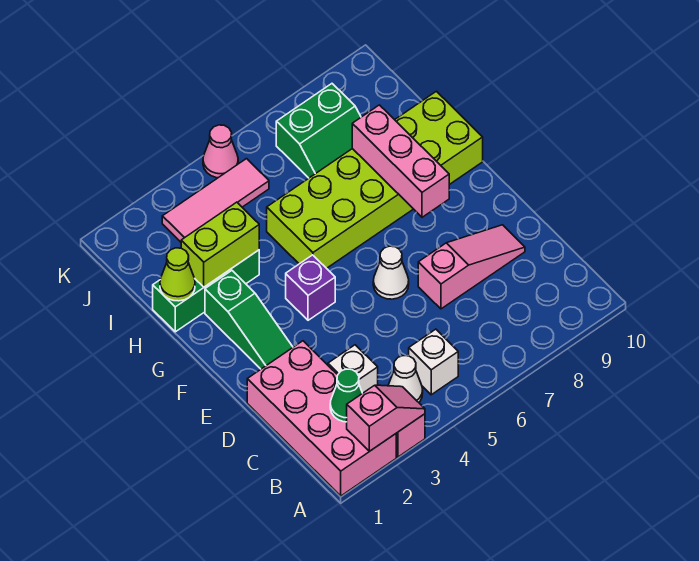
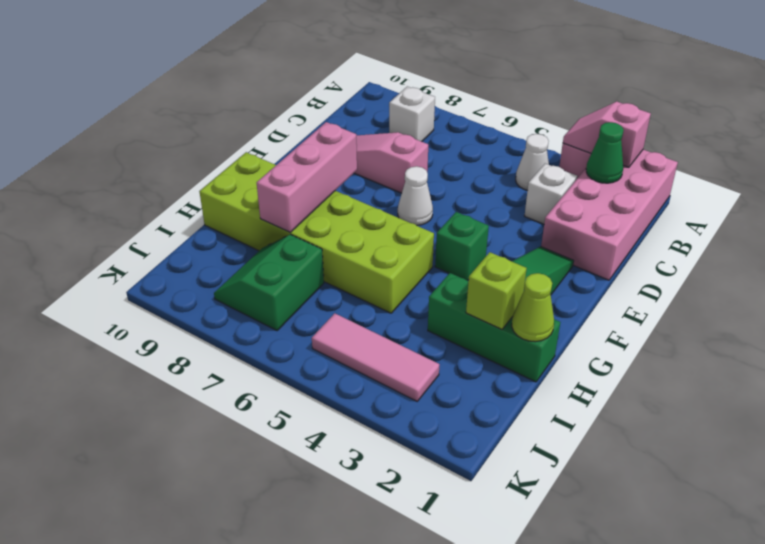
white 1x1 brick [409,329,458,395] -> white 1x1 brick moved to [389,87,435,142]
purple 1x1 brick [286,255,335,320] -> green 1x1 brick [435,212,489,281]
lime 1x2 brick [181,202,259,287] -> lime 1x1 brick [466,252,527,329]
green 2x2 slope [276,84,361,178] -> green 2x2 slope turned to [214,234,324,330]
pink 1x1 cone [203,125,238,178] -> none

